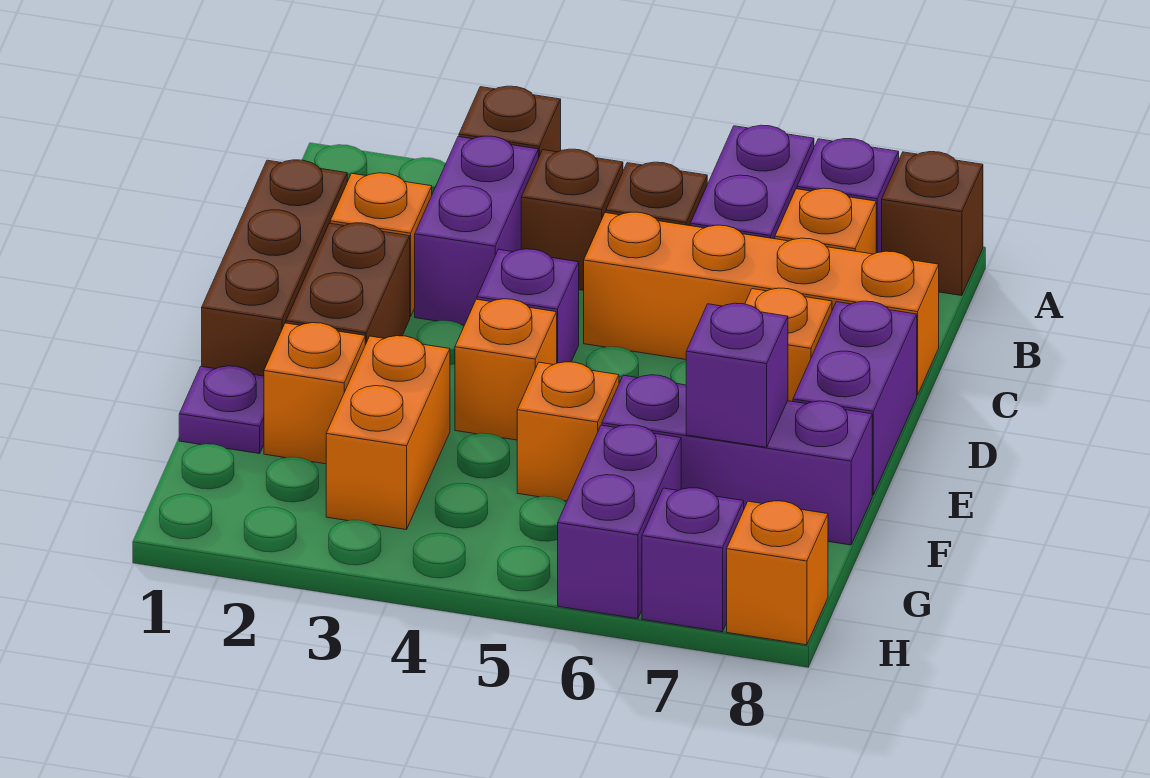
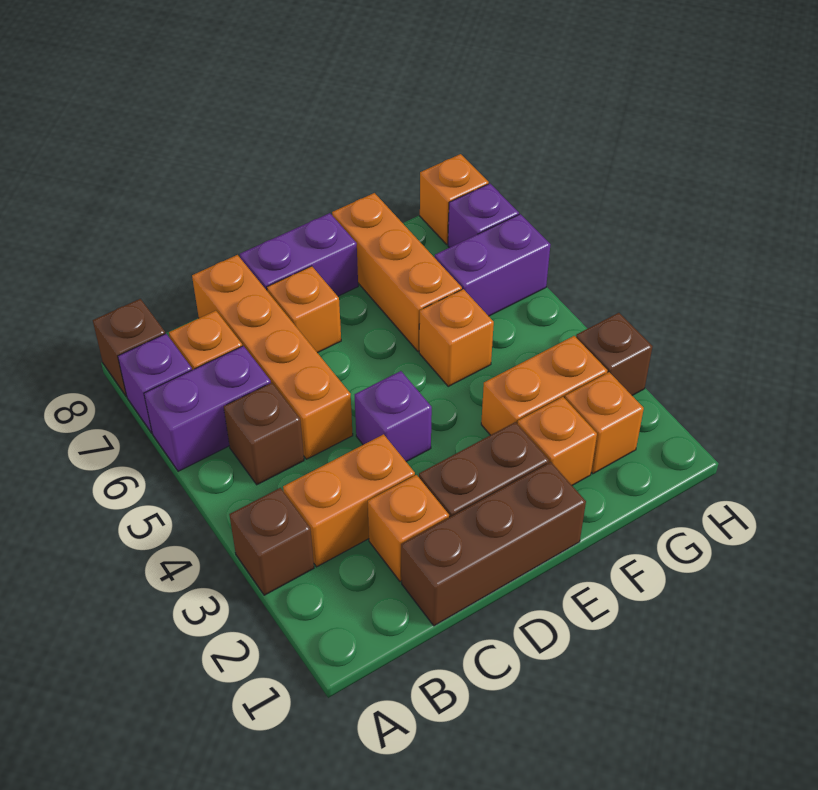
purple 1x2 brick [415,136,538,325] -> orange 1x2 brick [283,434,415,567]
brown 1x1 brick [521,149,623,290] -> brown 1x1 brick moved to [576,313,653,395]
orange 1x1 brick [455,299,557,440] -> orange 1x1 brick moved to [565,372,644,474]
purple 1x1 plate [179,366,264,454] -> none
purple 1x3 brick [602,375,872,545] -> orange 1x3 brick [332,193,462,351]
purple 1x1 brick [686,303,788,447] -> none

